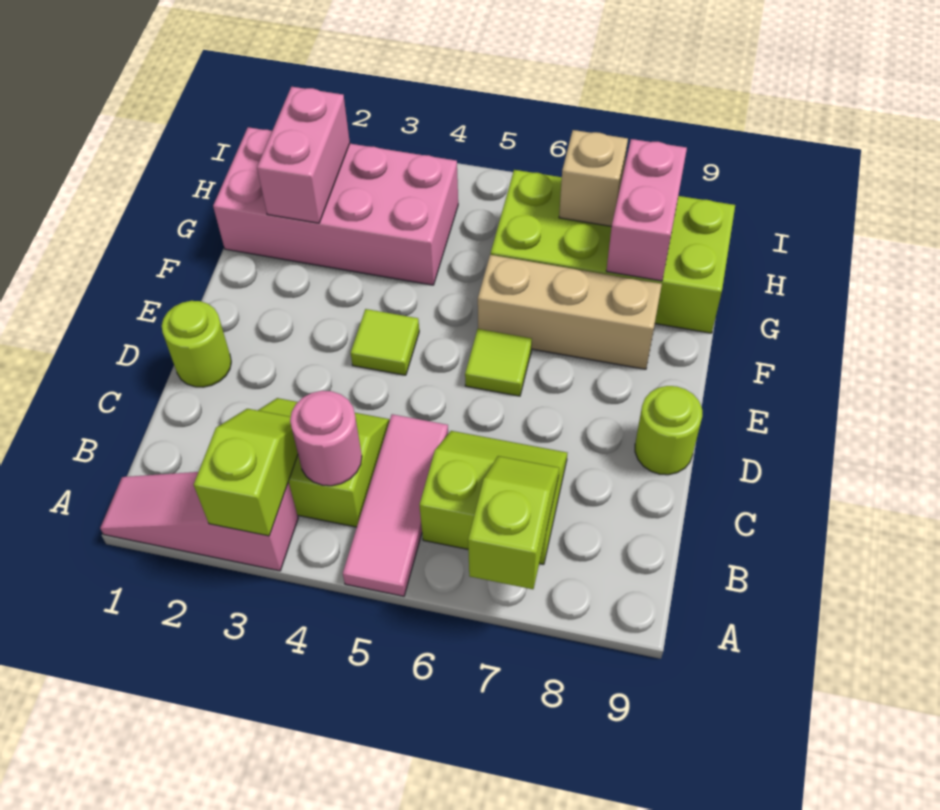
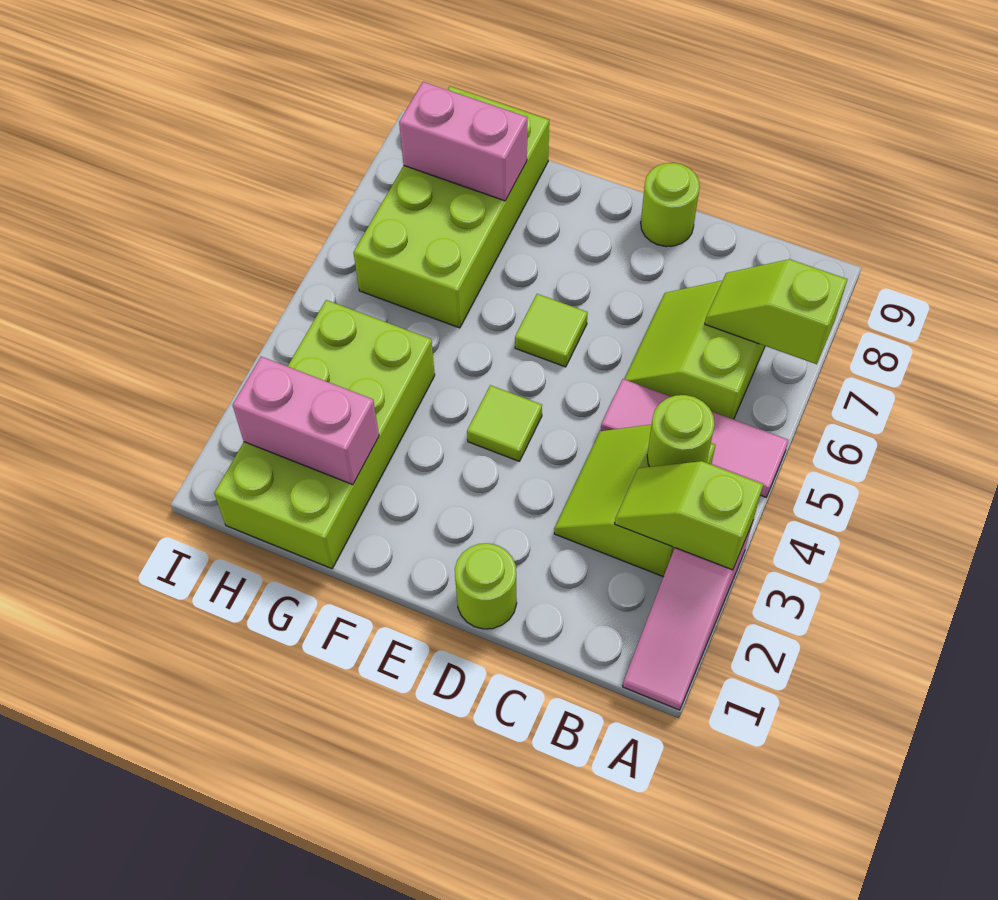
pink 1x1 round brick [290,391,362,486] -> lime 1x1 round brick [647,395,715,467]
tan 1x3 brick [478,255,662,369] -> none
pink 2x4 brick [213,127,458,285] -> lime 2x4 brick [214,300,435,569]
tan 1x1 brick [559,130,628,226] -> none

